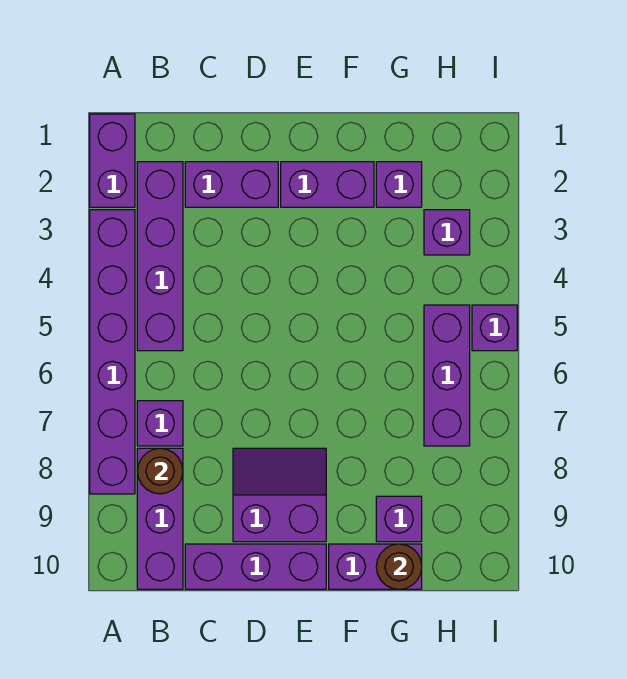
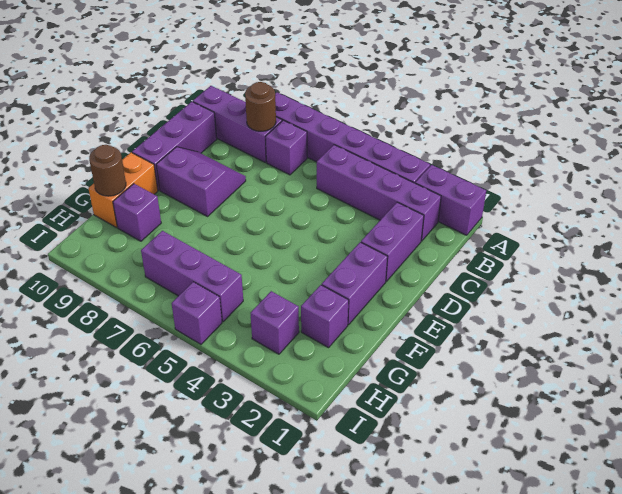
purple 2x2 slope [233,448,326,542] -> purple 2x2 slope turned to [156,147,246,217]
purple 1x2 brick [329,544,422,589] -> orange 1x2 brick [88,153,158,228]

